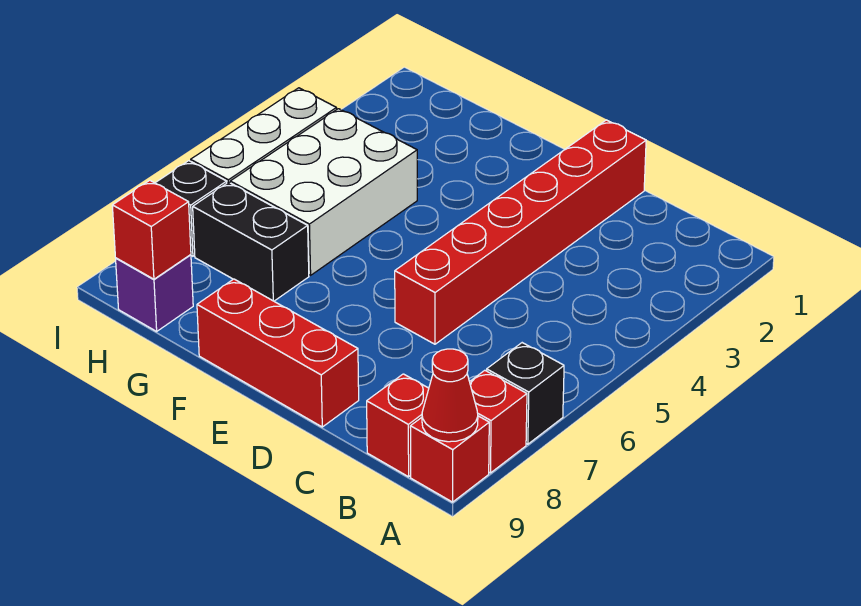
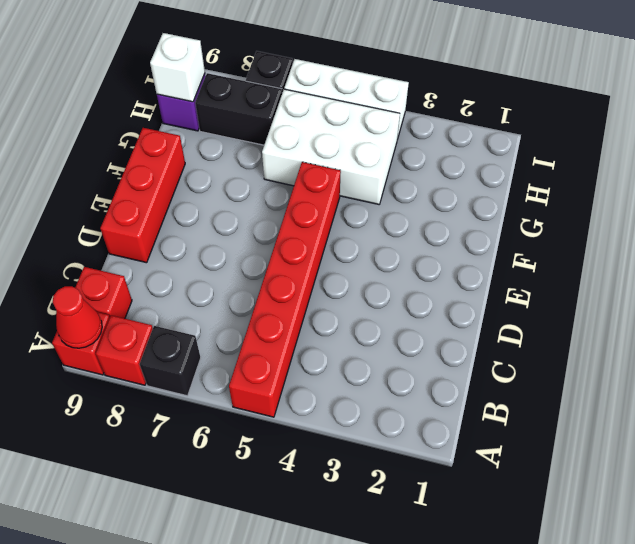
red 1x6 brick [395,120,646,344] -> red 1x6 brick turned to [229,162,341,417]
black 1x2 brick [193,182,309,301] -> black 1x2 brick turned to [195,73,282,145]
red 1x1 brick [112,180,191,279] -> white 1x1 brick [150,33,205,102]

